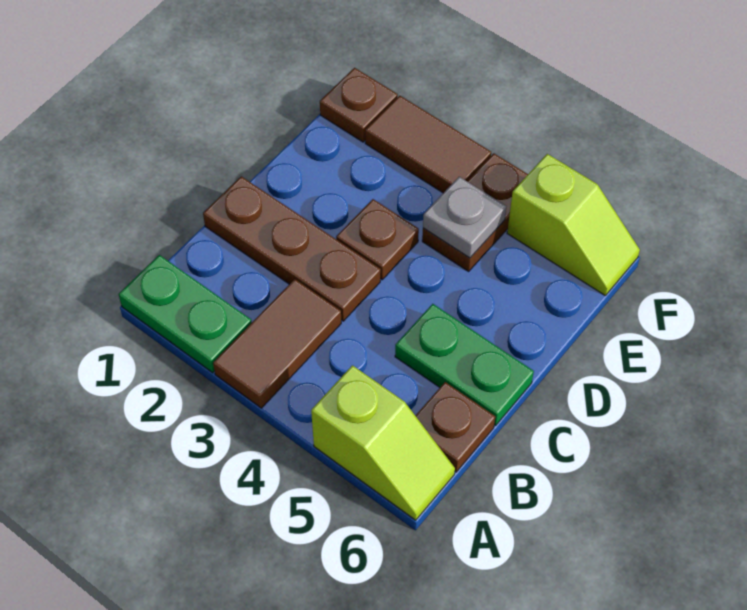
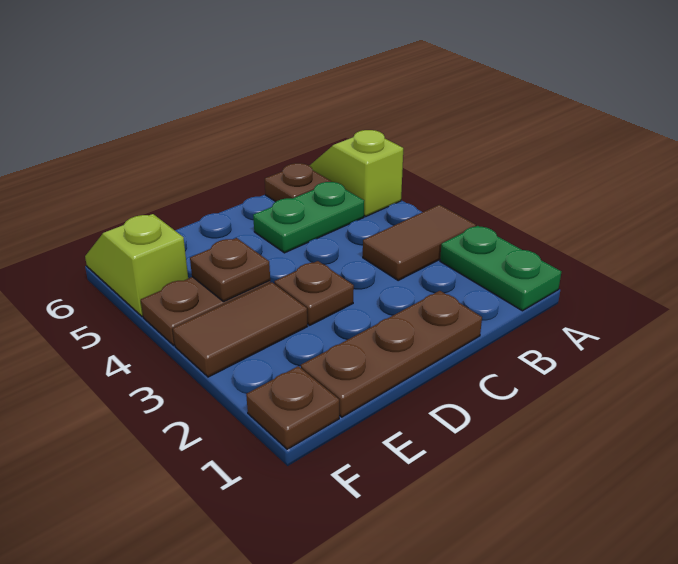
brown 1x3 plate [203,176,381,321] -> brown 1x3 plate turned to [301,291,482,417]
green 1x2 plate [395,304,534,426] -> green 1x2 plate turned to [253,182,364,253]
grey 1x1 plate [423,177,506,258] -> brown 1x1 plate [190,238,270,302]
brown 1x2 tile [365,96,491,193] -> brown 1x2 tile turned to [173,282,307,377]

